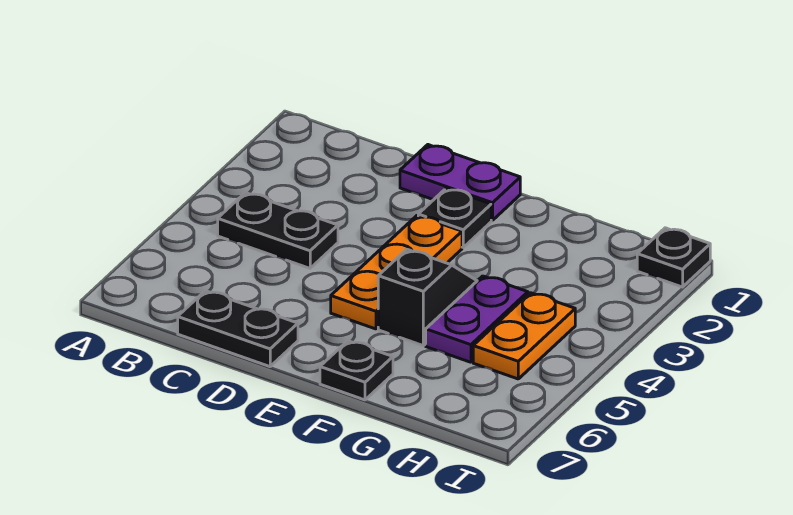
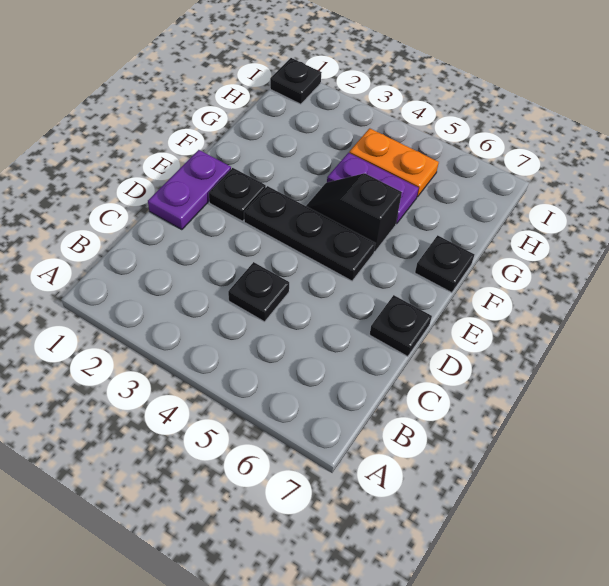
black 1x2 plate [218,193,338,268] -> black 1x1 plate [228,262,289,322]
black 1x2 plate [178,291,298,367] -> black 1x1 plate [370,295,432,357]
orange 1x3 plate [331,216,462,329] -> black 1x3 plate [244,186,375,281]

